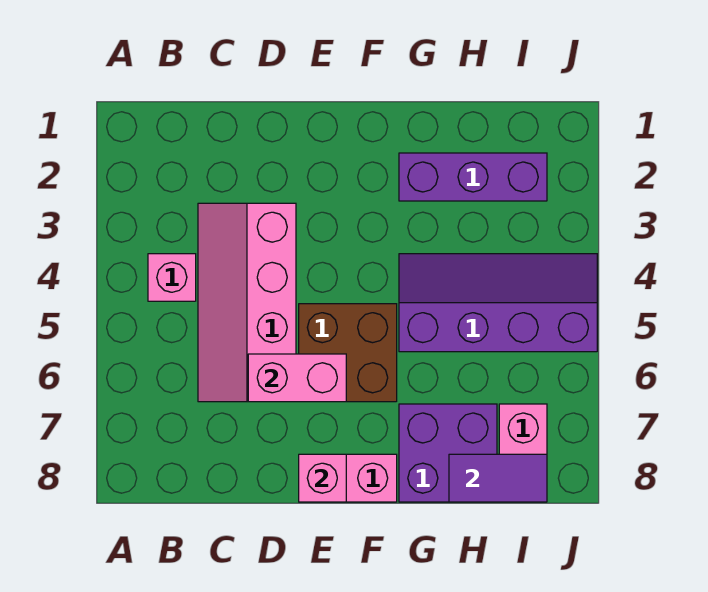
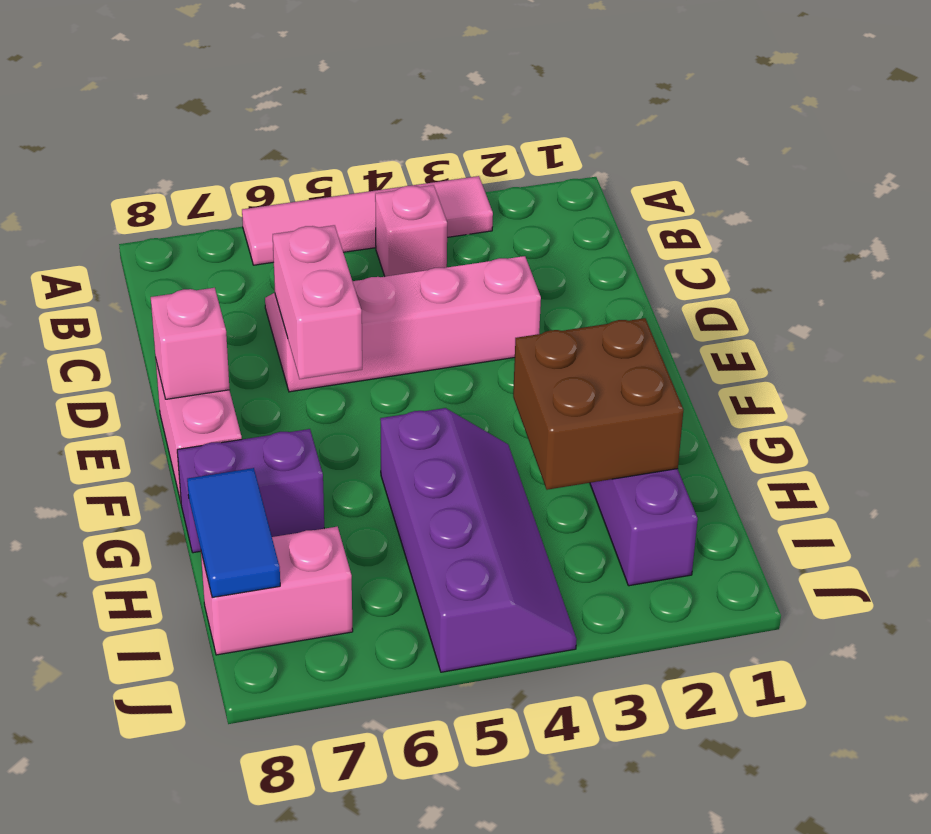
none -> pink 1x4 tile [242,176,493,265]
brown 2x2 brick [299,304,397,402] -> brown 2x2 brick moved to [513,318,683,490]
purple 2x2 brick [399,404,497,502] -> purple 1x2 brick [177,429,324,553]
purple 1x2 tile [449,454,547,502] -> blue 1x2 tile [187,468,280,597]

